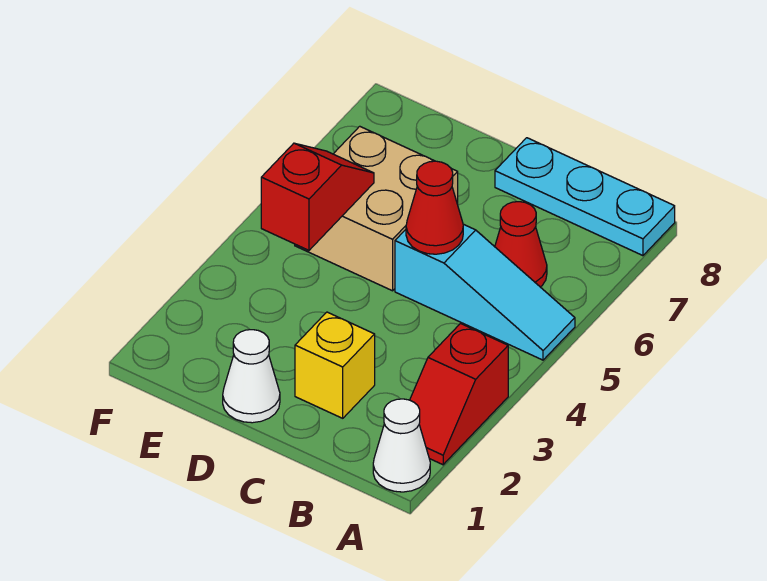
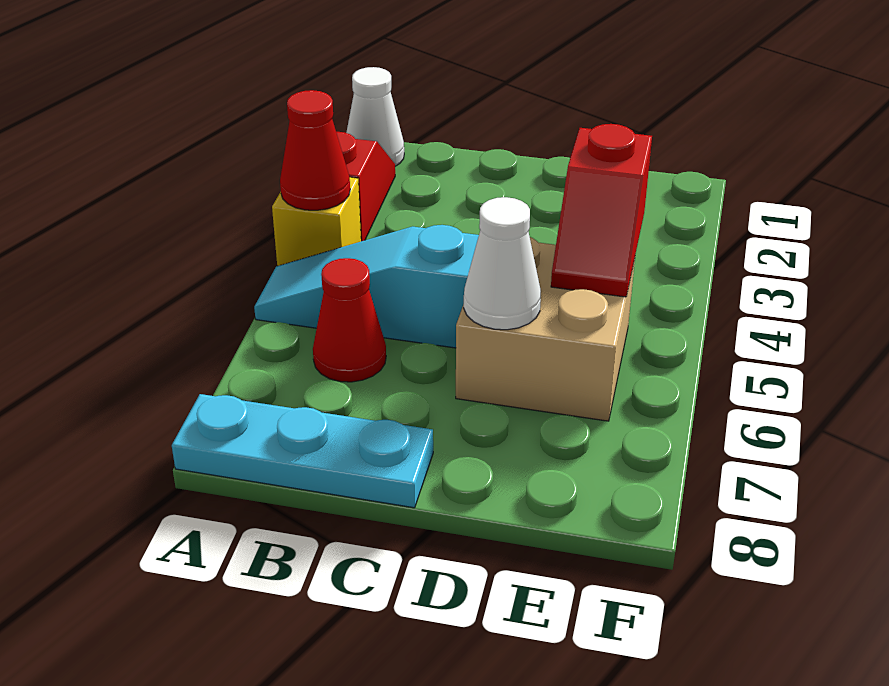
yellow 1x1 brick [295,312,375,418] -> yellow 1x1 brick moved to [272,177,361,266]
red 1x1 cone [406,161,463,254] -> red 1x1 cone moved to [280,90,350,210]
white 1x1 cone [223,330,280,423] -> white 1x1 cone moved to [464,197,541,330]

